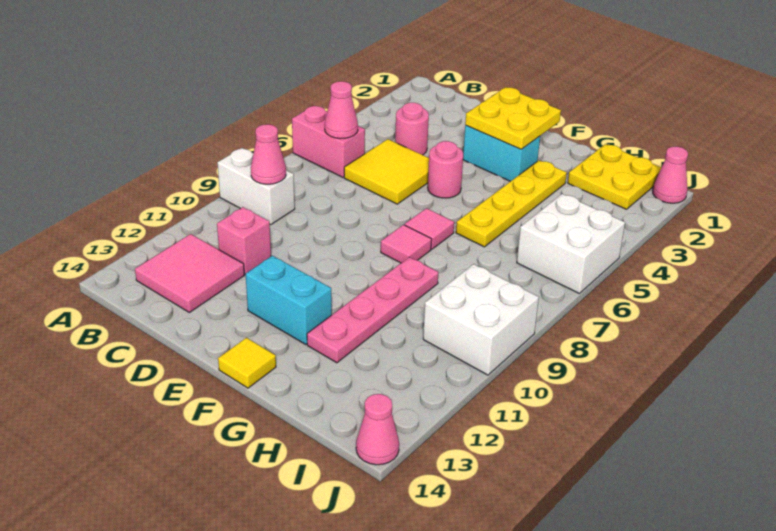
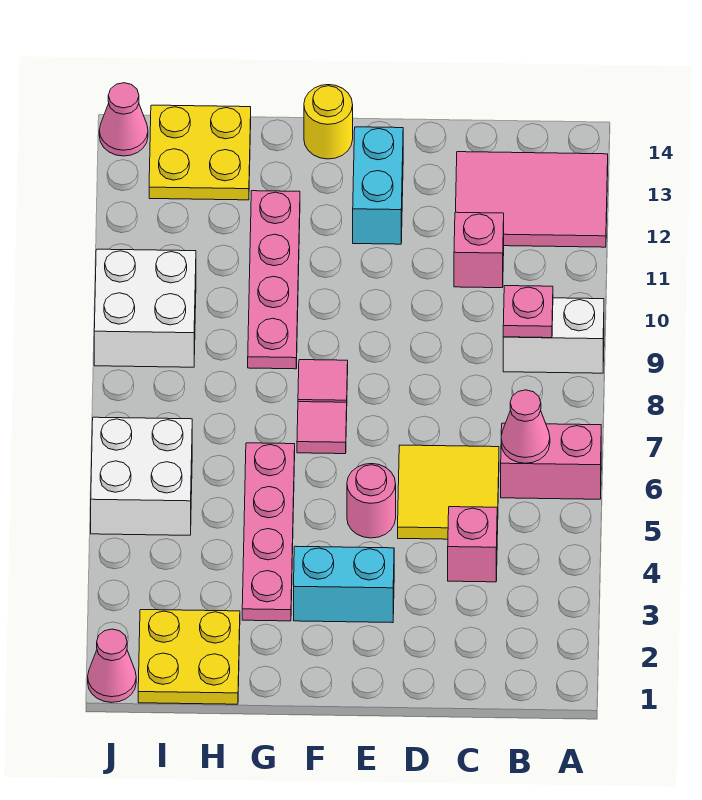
pink 1x1 cone [251,124,286,184] -> pink 1x1 plate [503,286,553,338]
pink 2x2 tile [135,234,244,312] -> pink 2x3 tile [456,152,608,247]
pink 1x1 round brick [395,103,429,155] -> pink 1x1 brick [448,507,497,582]
yellow 2x2 plate [465,87,561,149] -> yellow 2x2 plate moved to [149,105,251,200]
cyan 1x2 brick [246,256,332,345] -> cyan 1x2 brick turned to [353,127,403,244]
yellow 1x1 tile [218,338,276,388] -> yellow 1x1 round brick [304,85,353,159]
yellow 1x4 plate [456,160,567,247] -> pink 1x4 plate [242,443,295,621]

